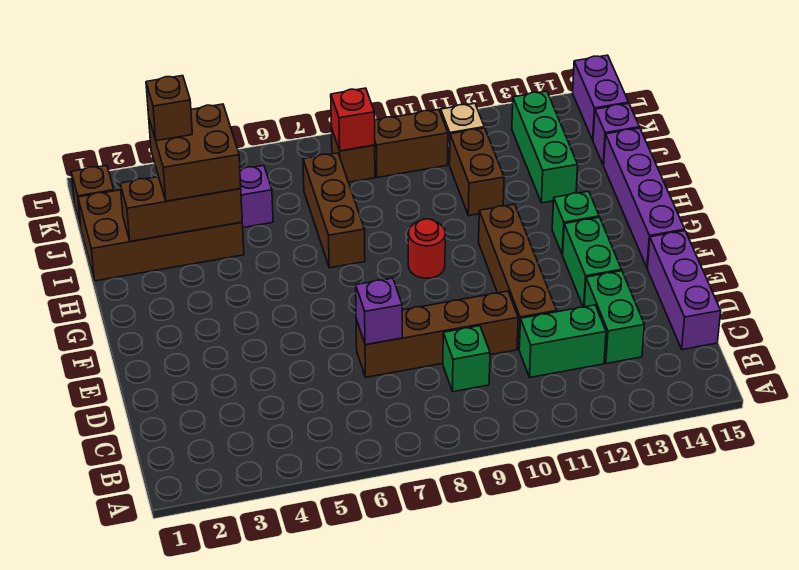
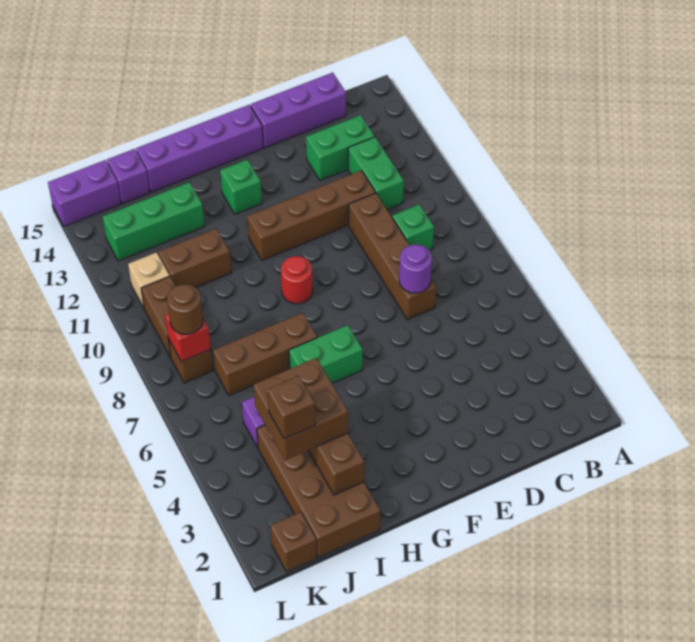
purple 1x1 brick [356,278,402,345] -> purple 1x1 round brick [399,245,432,293]
green 1x2 brick [562,217,621,307] -> green 1x2 brick moved to [289,325,363,383]
none -> brown 1x1 round brick [167,284,203,334]

